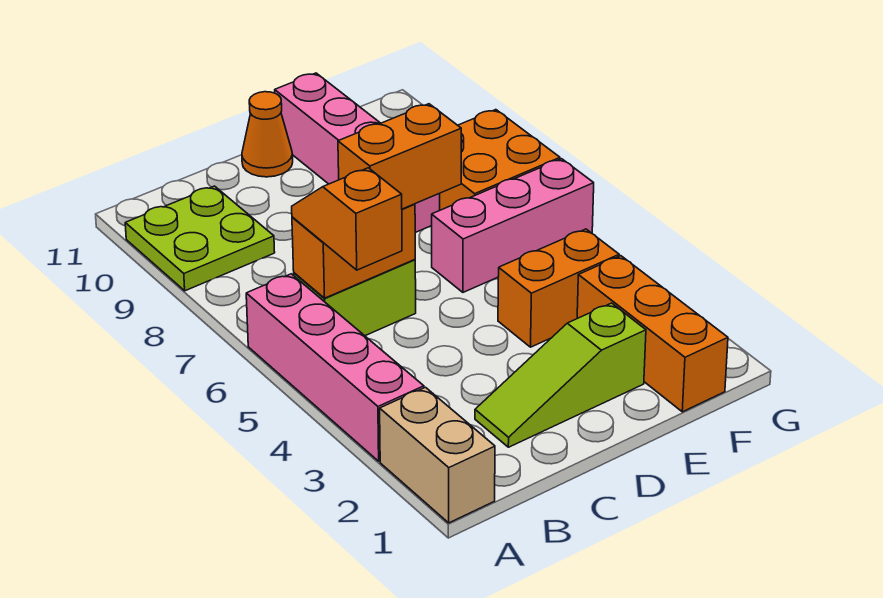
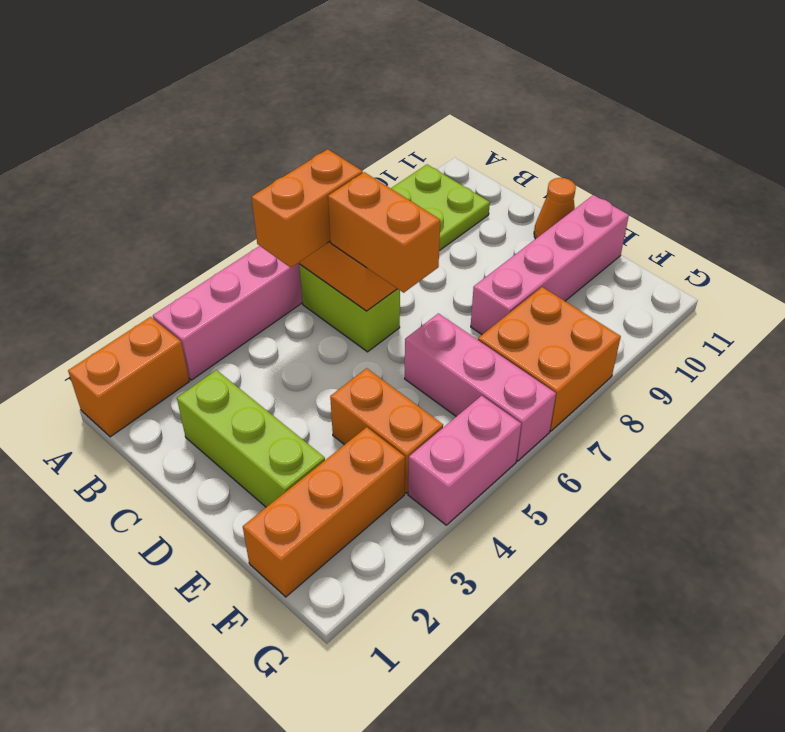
tan 1x2 brick [380,387,495,523] -> orange 1x2 brick [68,317,189,437]
orange 1x2 slope [292,168,402,270] -> orange 1x2 brick [252,149,363,268]
lime 1x3 slope [475,303,646,447] -> lime 1x3 brick [177,370,325,507]
none -> pink 1x2 brick [408,396,521,525]

